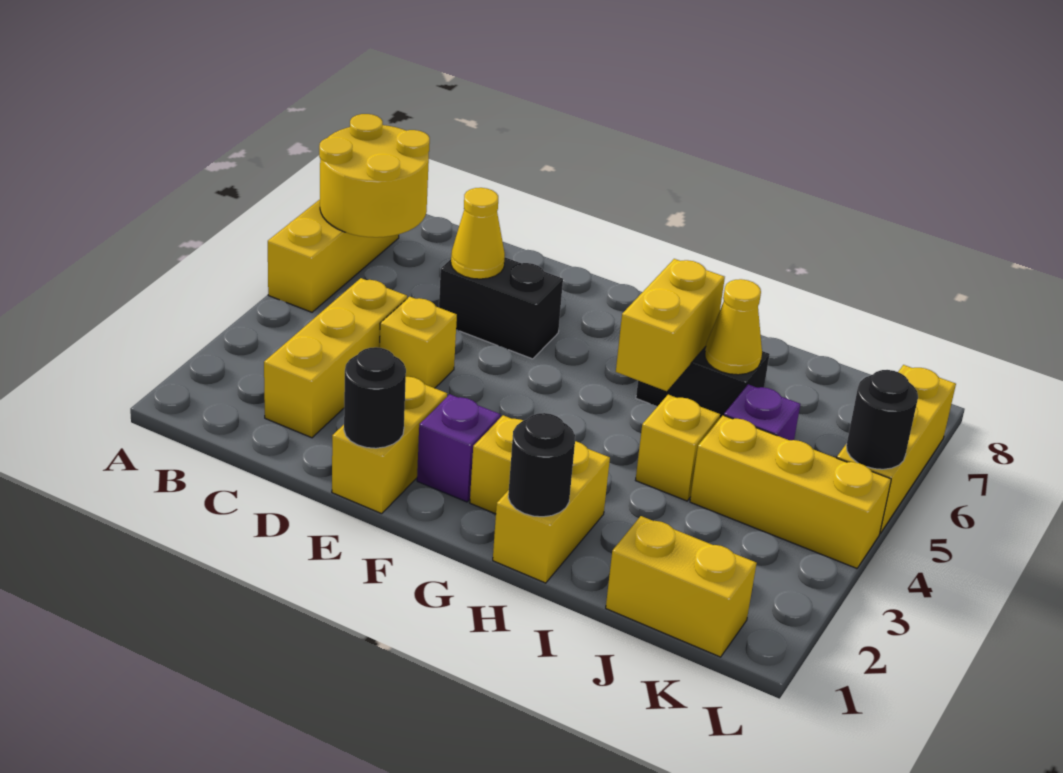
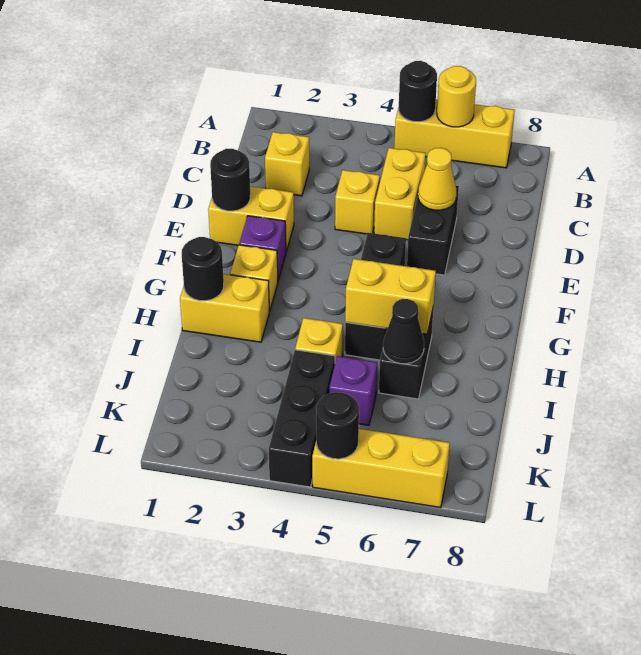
none -> black 1x1 round brick [399,61,437,122]
yellow 2x2 round brick [319,114,430,237] -> yellow 1x1 round brick [437,66,476,127]
yellow 1x3 brick [264,278,407,438] -> yellow 1x1 brick [265,132,309,196]
none -> black 1x3 brick [345,233,406,360]
yellow 1x1 cone [705,279,762,375] -> black 1x1 cone [383,299,424,364]
yellow 1x2 brick [606,516,757,657] -> yellow 1x2 brick moved to [374,148,426,240]
yellow 1x3 brick [690,415,891,568] -> black 1x3 brick [269,350,335,487]

